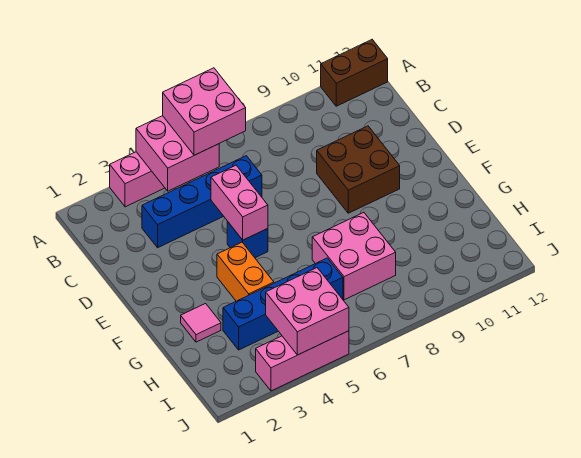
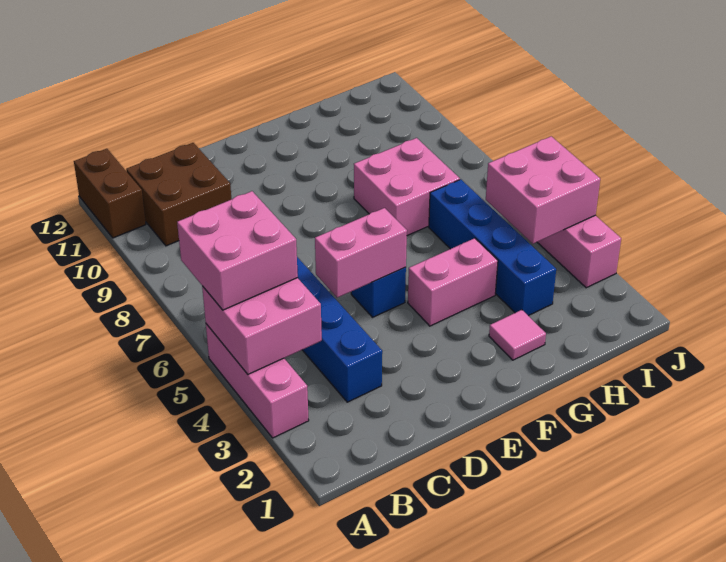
brown 2x2 brick [317,126,400,213] -> brown 2x2 brick moved to [126,143,231,246]
orange 1x2 brick [217,242,274,301] -> pink 1x2 brick [408,238,498,326]

